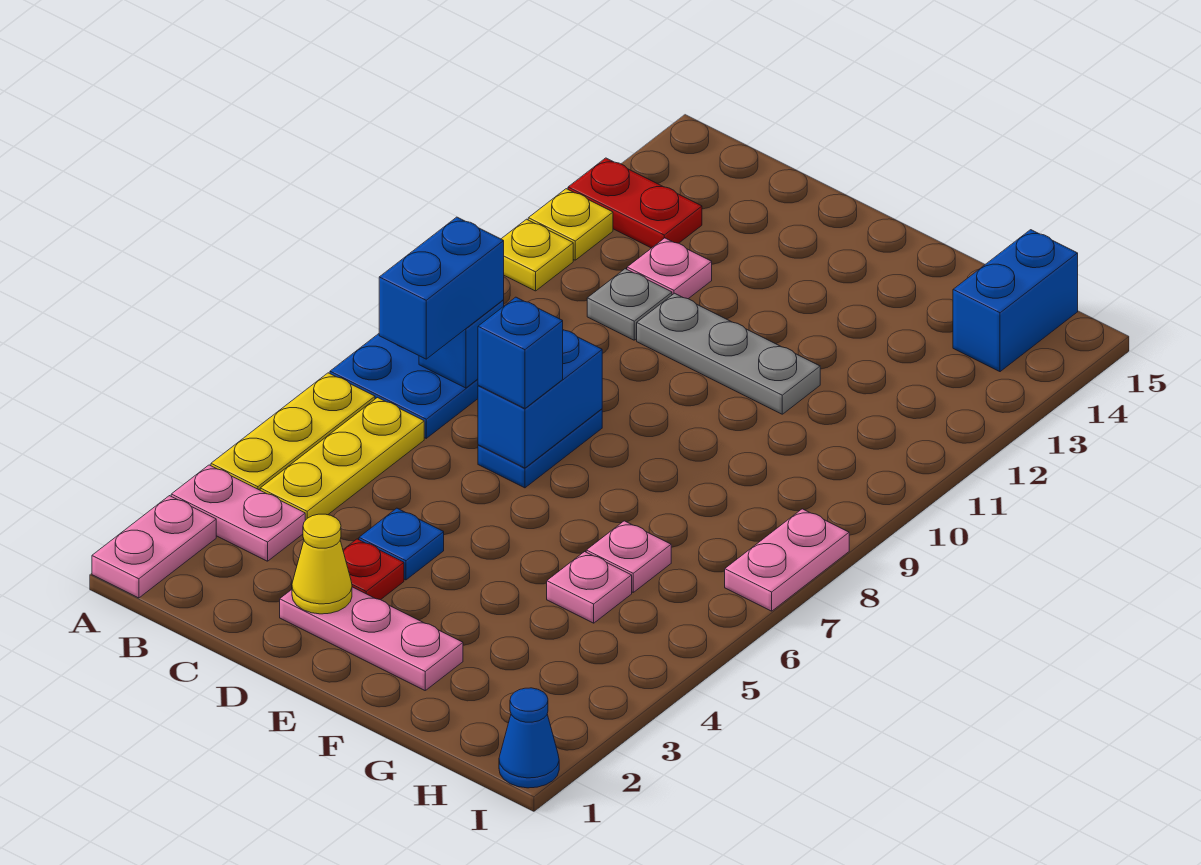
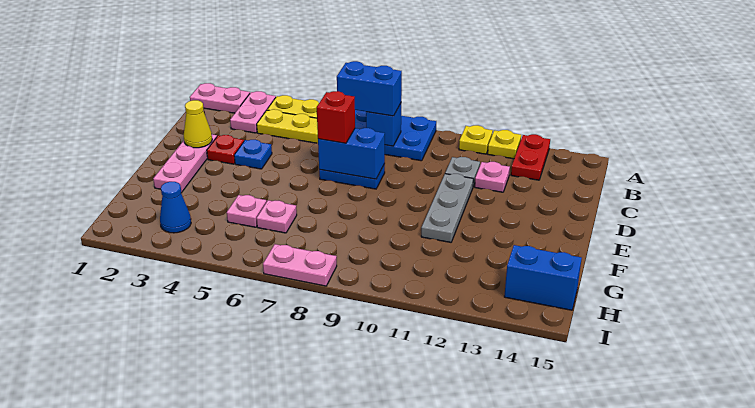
blue 1x1 brick [478,297,563,408] -> red 1x1 brick [317,91,355,143]
blue 1x1 cone [499,688,559,788] -> blue 1x1 cone moved to [160,182,191,233]

